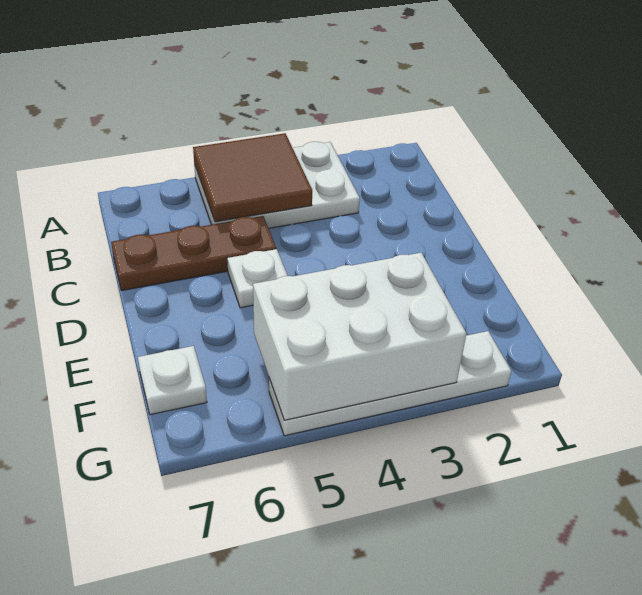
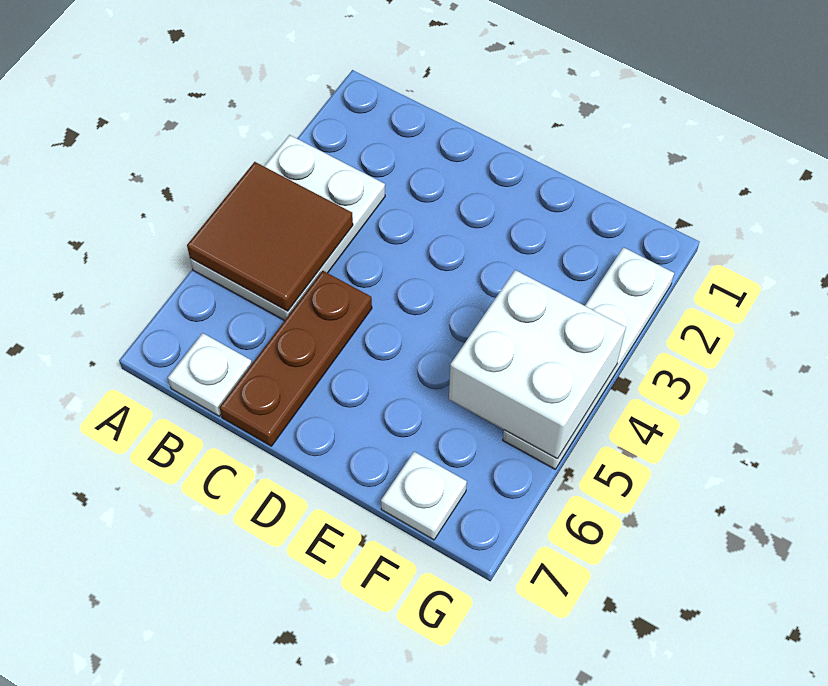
white 1x1 plate [227,249,288,308] -> white 1x1 plate moved to [168,333,252,416]
white 2x3 brick [253,253,466,420] -> white 2x2 brick [449,270,626,459]

